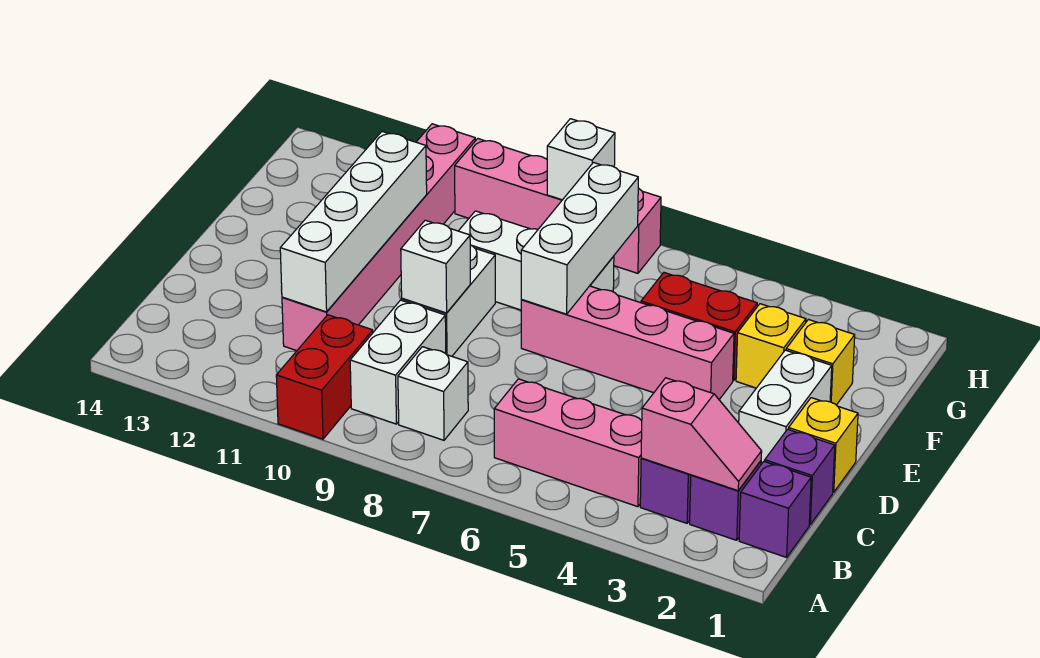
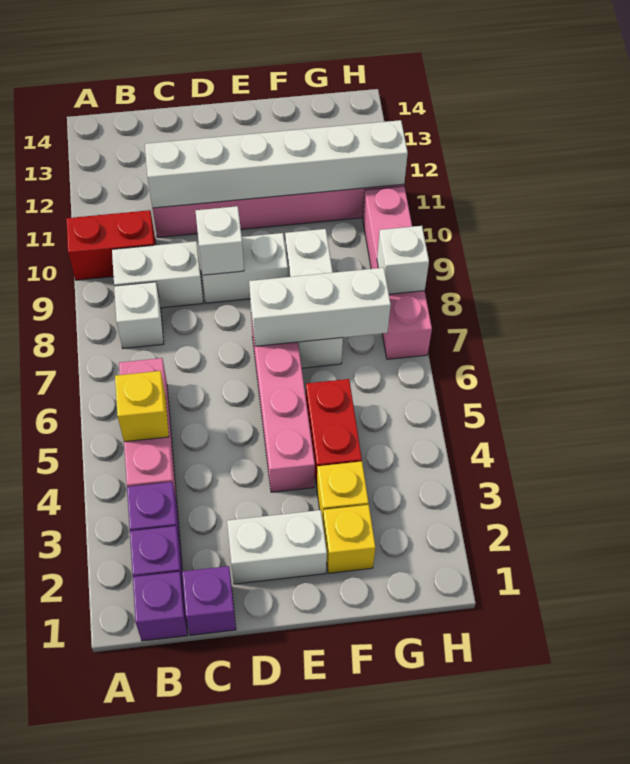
pink 1x2 slope [641,378,762,491] -> none
white 1x4 brick [280,132,427,312] -> white 1x6 brick [145,120,408,208]
yellow 1x1 brick [789,398,858,492] -> yellow 1x1 brick moved to [115,371,169,442]

